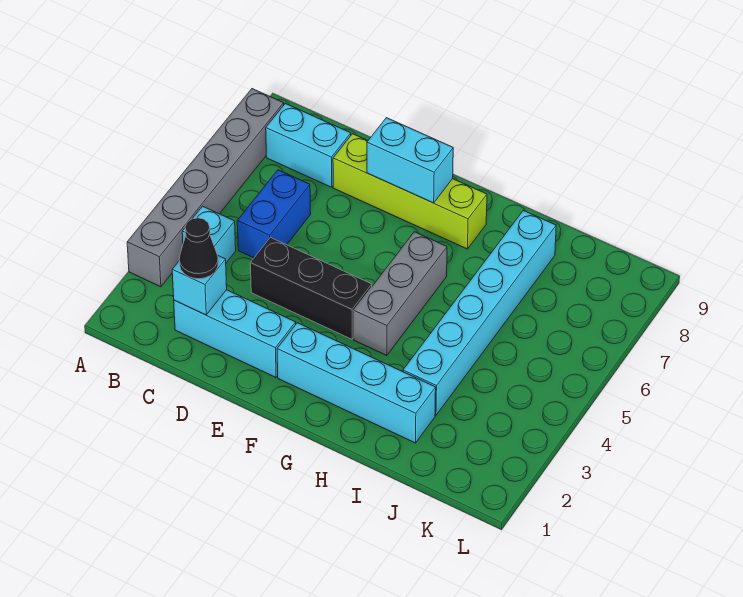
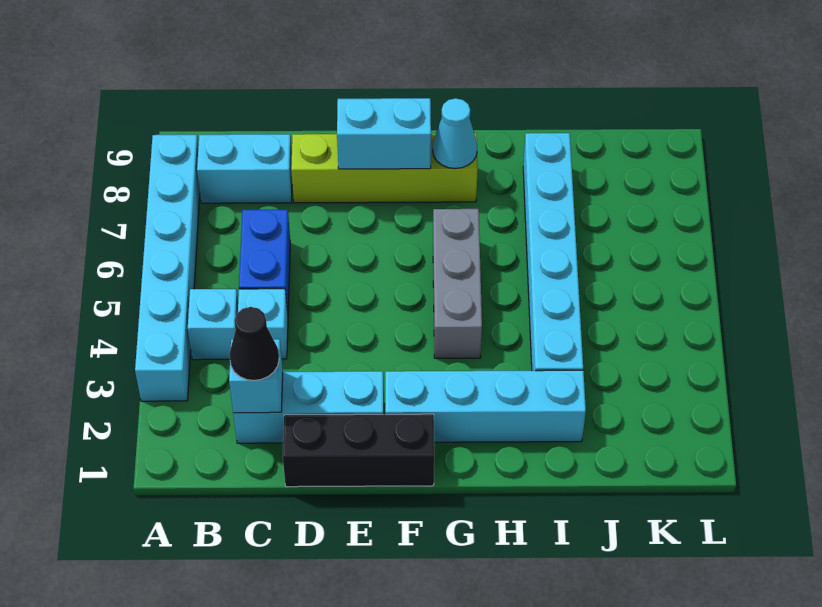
grey 1x6 brick [127,89,284,287] -> cyan 1x6 brick [135,135,200,401]
none -> cyan 1x1 brick [238,289,288,359]
black 1x3 brick [250,238,372,339] -> black 1x3 brick moved to [283,414,434,487]
none -> cyan 1x1 cone [433,98,477,169]

